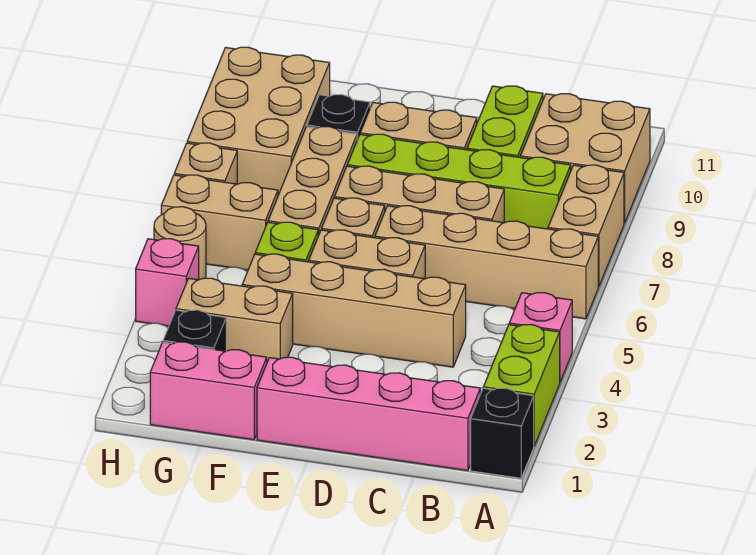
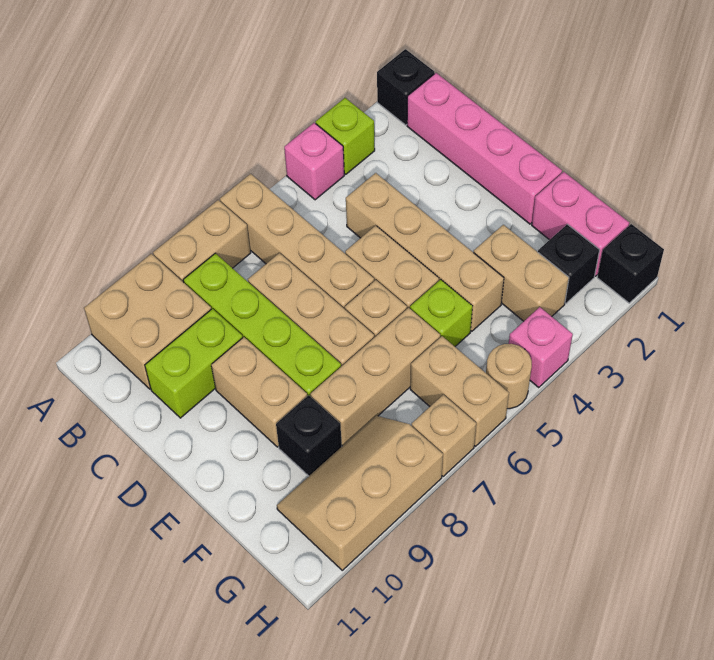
lime 1x2 brick [483,324,560,446] -> lime 1x1 brick [316,98,375,174]
tan 2x3 brick [187,47,330,195] -> tan 2x3 slope [277,416,443,570]
none -> black 1x1 brick [597,224,664,303]

